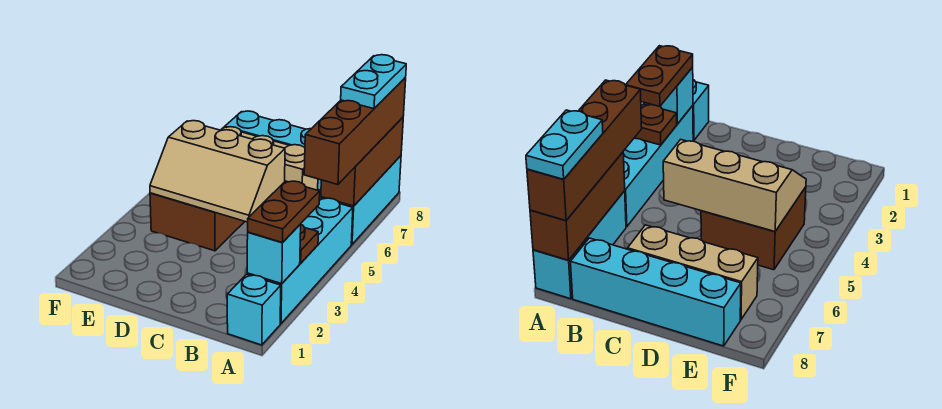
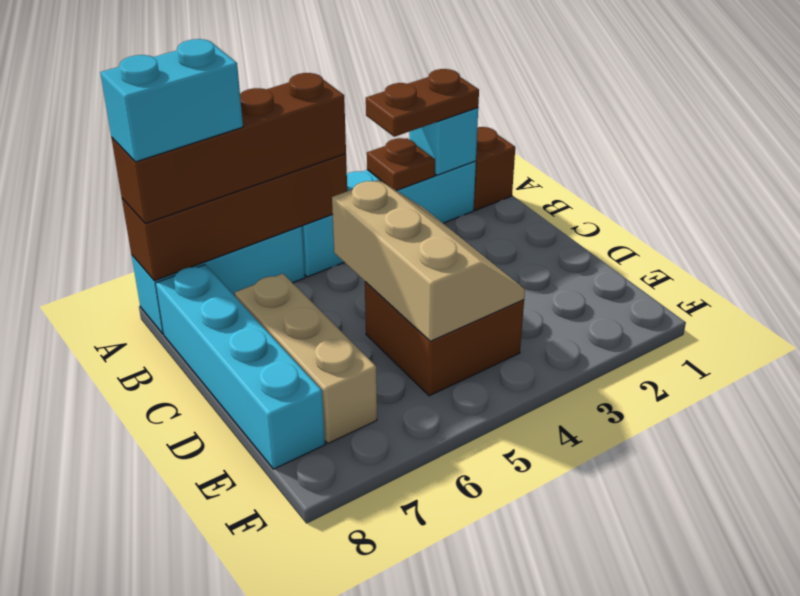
cyan 1x1 brick [227,274,281,345] -> brown 1x1 brick [474,127,515,210]
brown 1x3 brick [321,117,403,206] -> brown 1x4 brick [122,154,347,281]
cyan 1x2 plate [341,55,406,109] -> cyan 1x2 brick [100,39,243,162]

